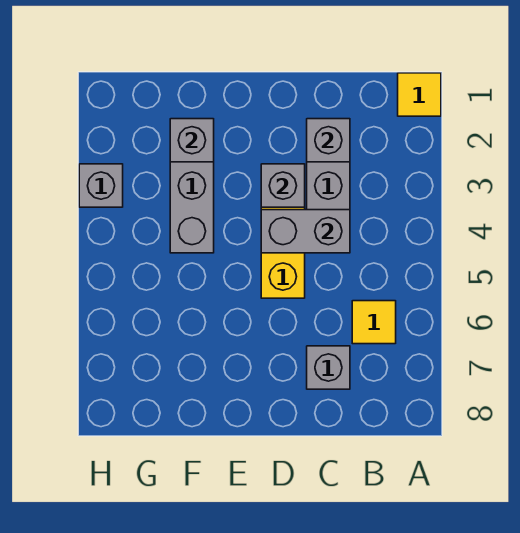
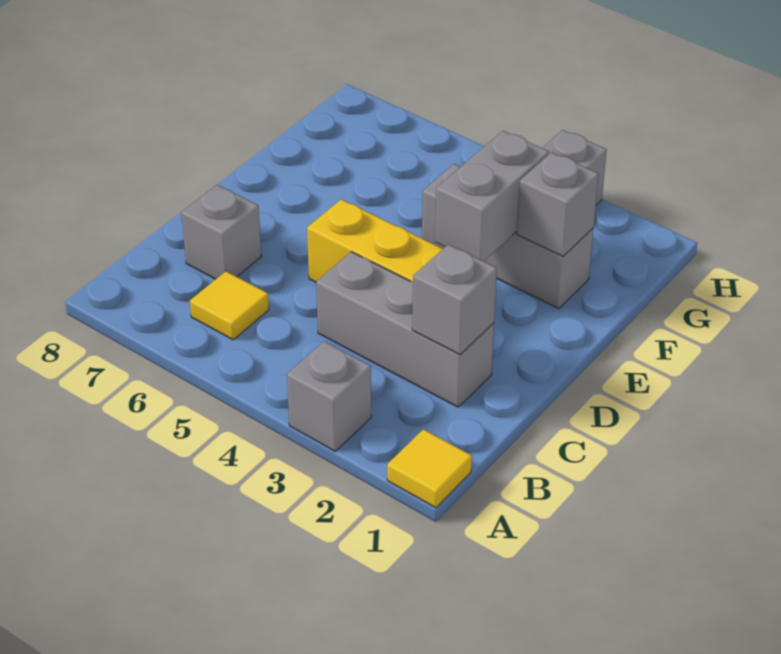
grey 1x2 brick [261,210,350,253] -> grey 1x2 brick moved to [435,131,549,261]
grey 1x1 brick [261,164,305,207] -> grey 1x1 brick moved to [287,341,371,451]

